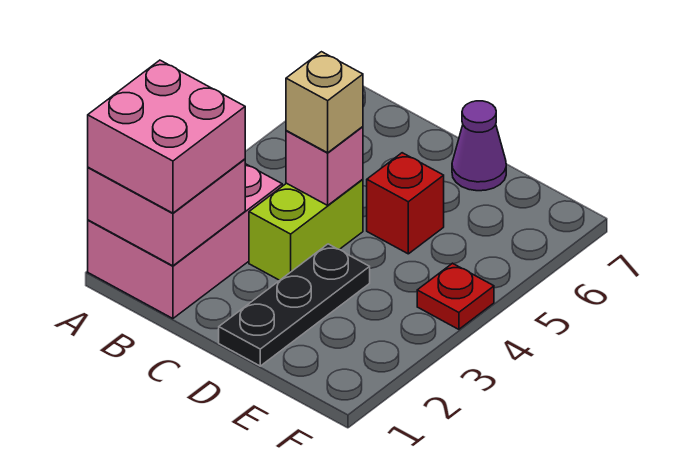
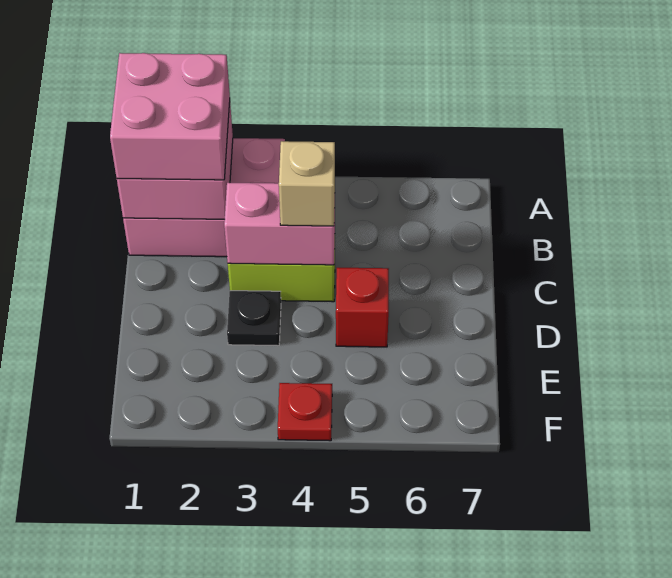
pink 1x1 brick [286,127,363,205] -> pink 1x2 brick [224,183,335,265]
black 1x3 plate [219,244,370,366] -> black 1x1 plate [227,291,281,346]
purple 1x1 cone [452,101,506,191] -> none

